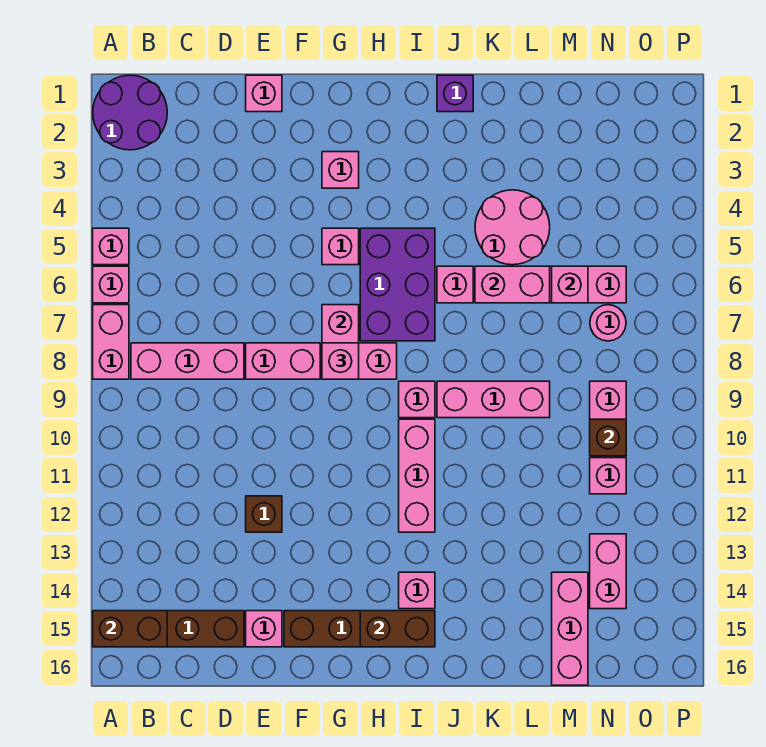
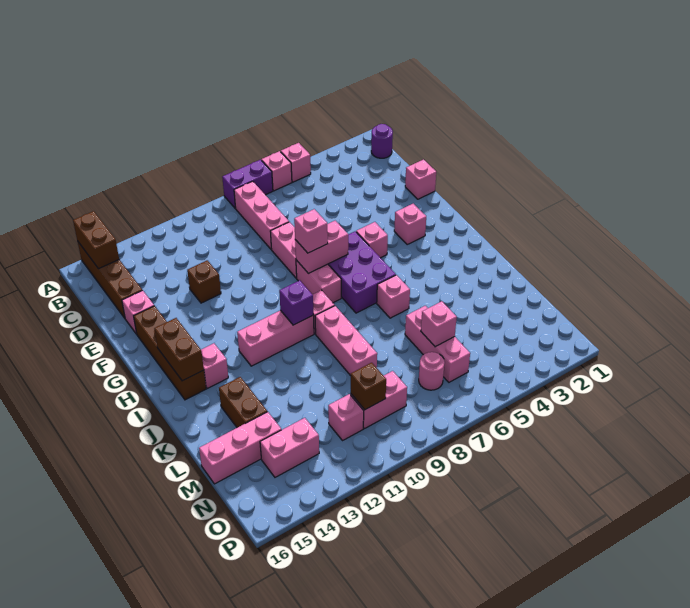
purple 2x2 round brick [93,75,167,150] -> purple 1x1 round brick [371,124,393,158]
pink 1x2 brick [93,305,129,379] -> purple 1x2 brick [222,160,273,208]
purple 2x3 brick [360,228,435,341] -> purple 2x3 brick turned to [328,231,396,313]
purple 1x1 brick [437,75,473,112] -> purple 1x1 brick moved to [279,280,313,325]
pink 2x2 round brick [475,190,550,265] -> none
pink 1x2 brick [475,266,550,303] -> none
none -> brown 1x2 brick [219,377,267,428]

